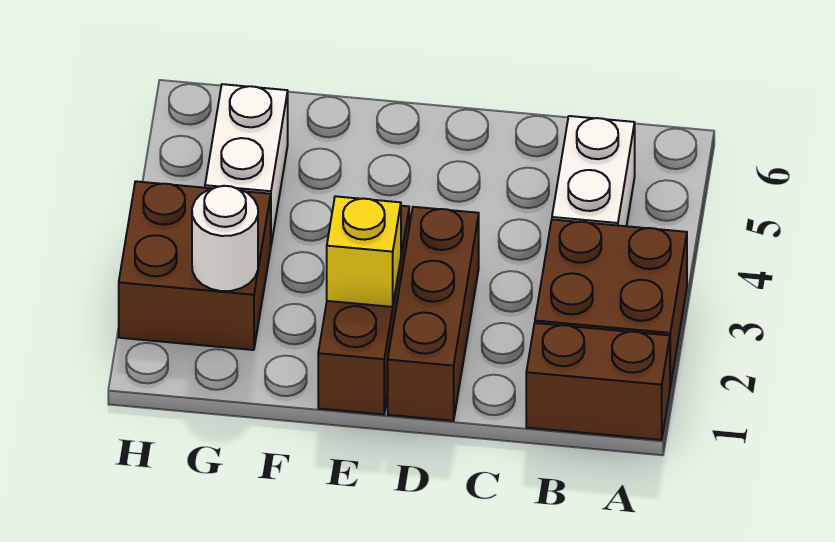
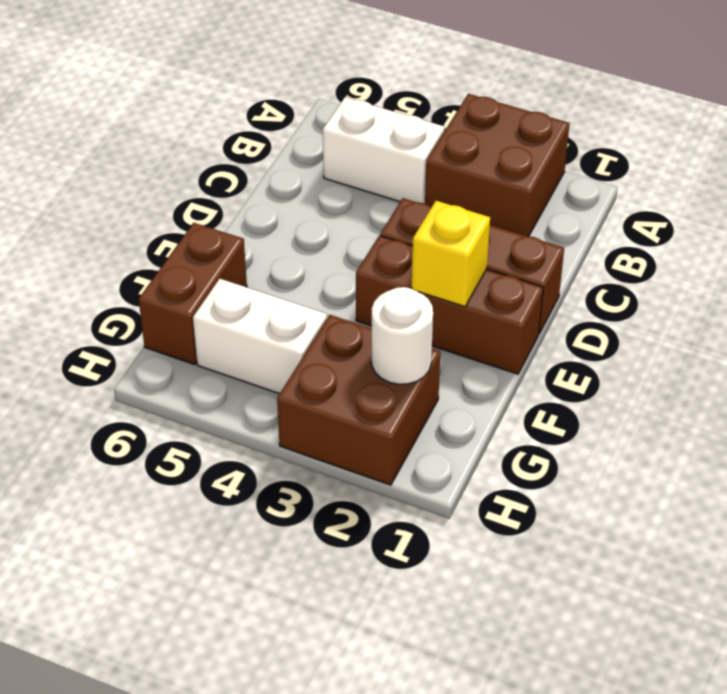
brown 1x2 brick [526,323,670,440] -> brown 1x2 brick moved to [139,223,247,365]

